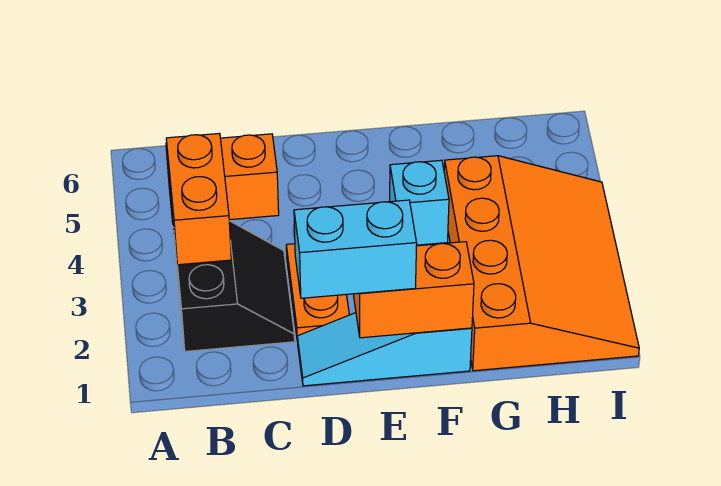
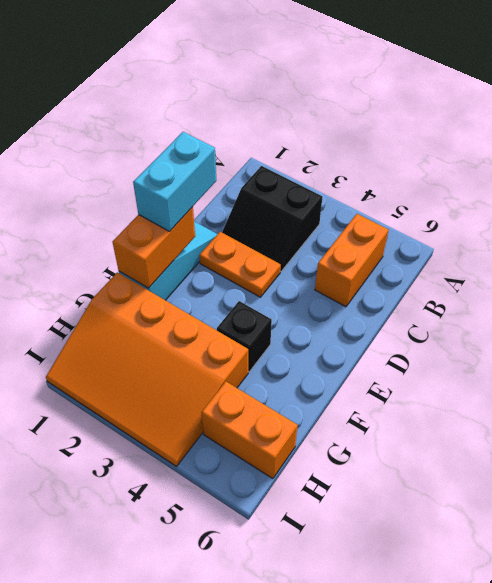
orange 1x2 brick [166,133,231,265] -> orange 1x2 brick moved to [201,382,298,479]
cyan 1x1 brick [390,160,449,245] -> black 1x1 brick [217,301,272,372]

